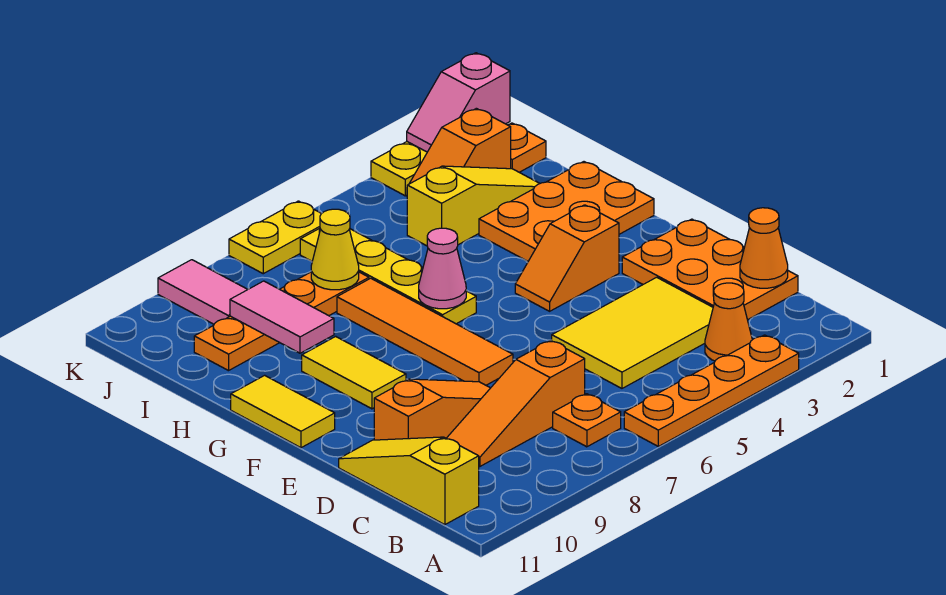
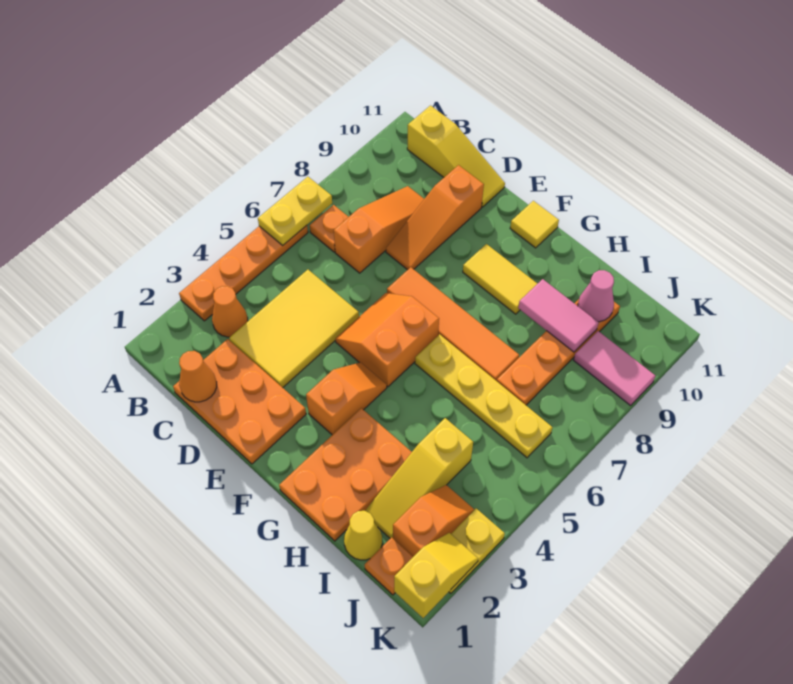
none -> orange 2x2 slope [335,293,439,387]
yellow 1x2 tile [231,375,335,448] -> yellow 1x1 tile [510,201,559,248]
pink 1x1 cone [419,228,466,309] -> pink 1x1 cone moved to [578,270,614,322]
yellow 1x1 cone [311,209,359,290] -> yellow 1x1 cone moved to [344,511,382,560]
pink 1x2 slope [407,53,510,152] -> yellow 1x2 slope [394,533,478,618]
yellow 1x2 plate [229,201,322,274] -> yellow 1x2 plate moved to [258,177,332,246]

